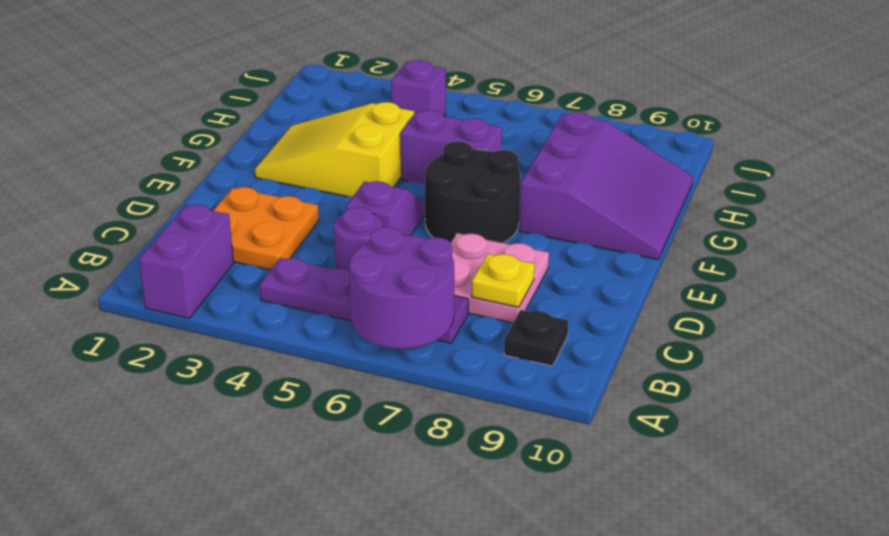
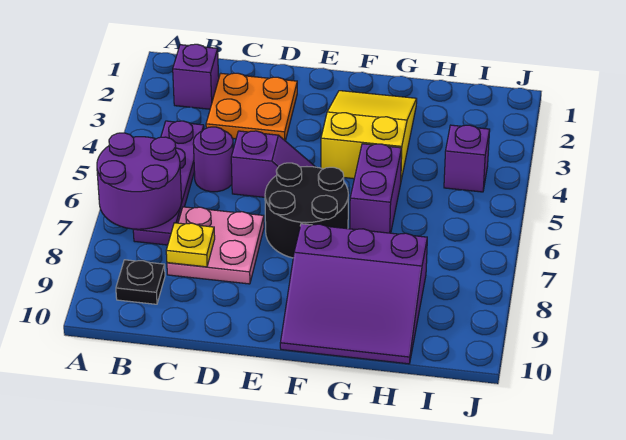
purple 1x2 brick [139,205,234,318] -> purple 1x1 brick [173,44,219,109]

